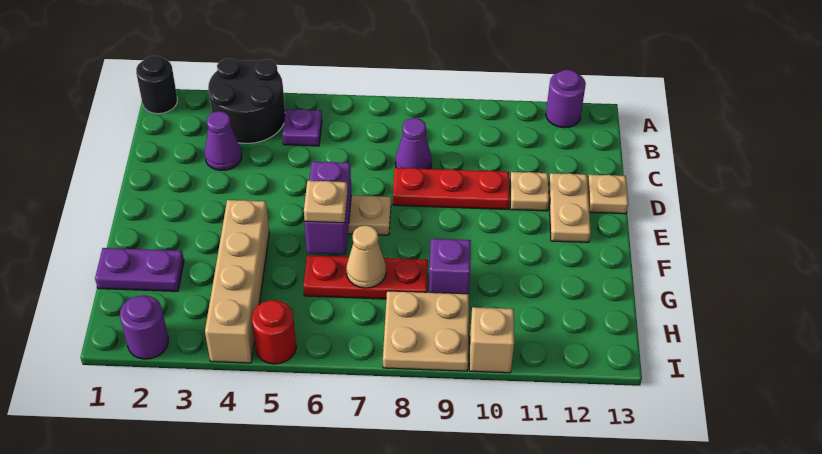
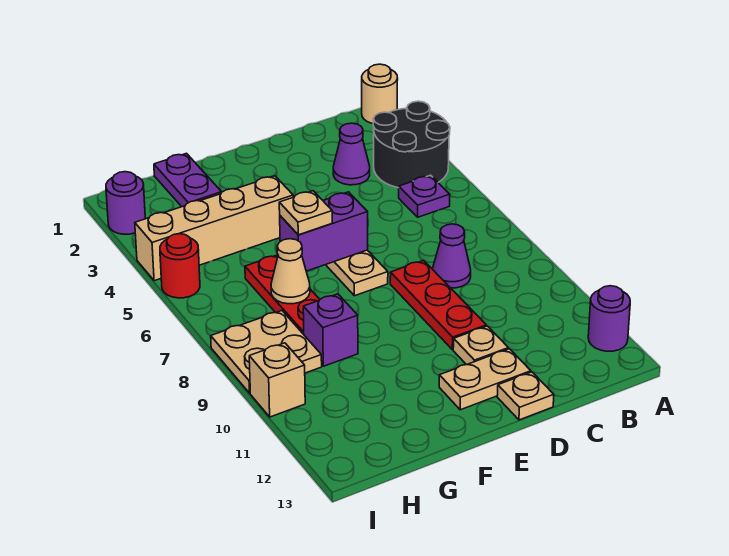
black 1x1 round brick [136,56,177,114] -> tan 1x1 round brick [362,64,398,124]

